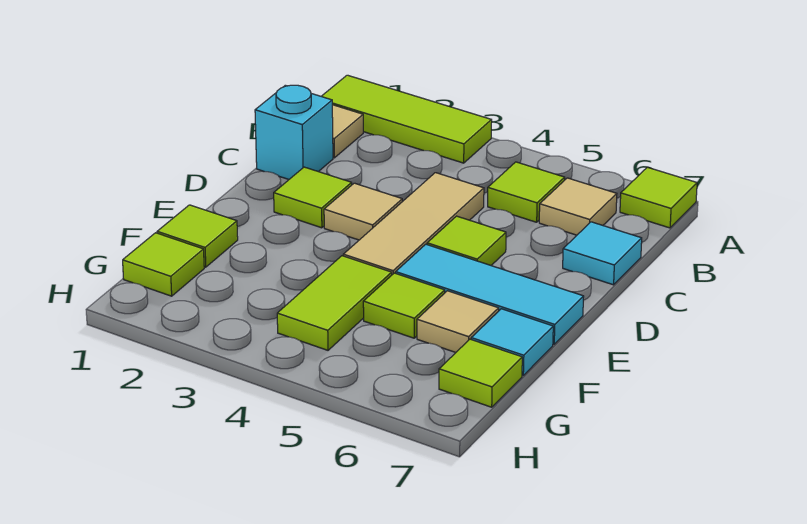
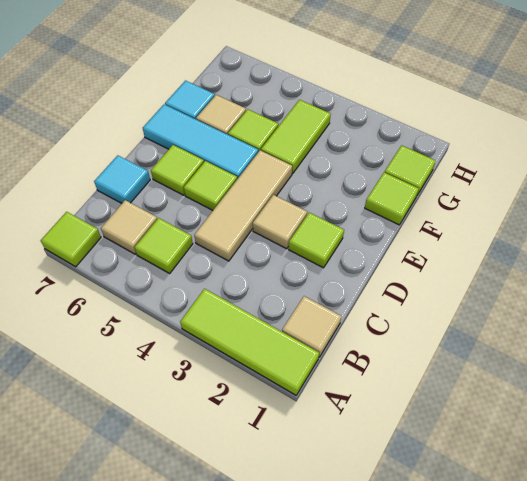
cyan 1x1 brick [255,85,333,179] -> none
lime 1x1 tile [439,339,522,407] -> lime 1x1 tile moved to [151,145,204,195]

